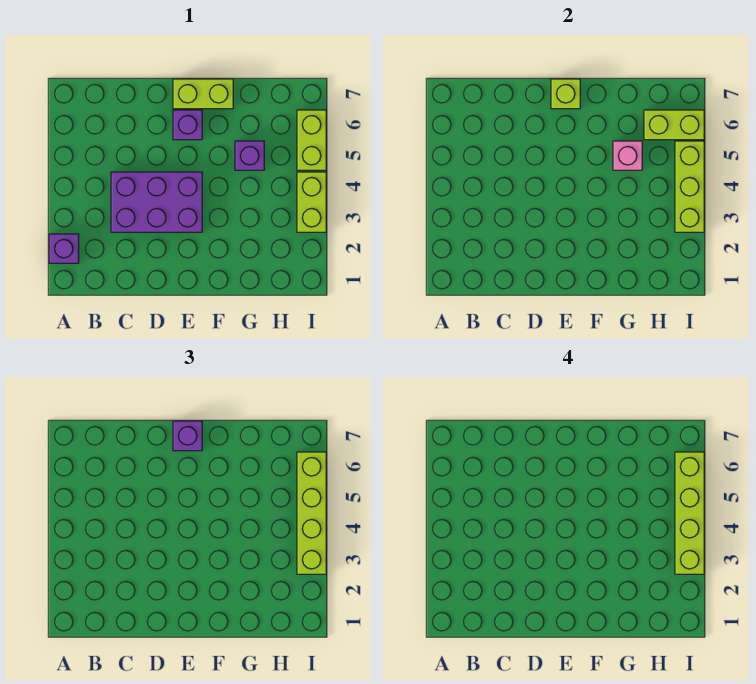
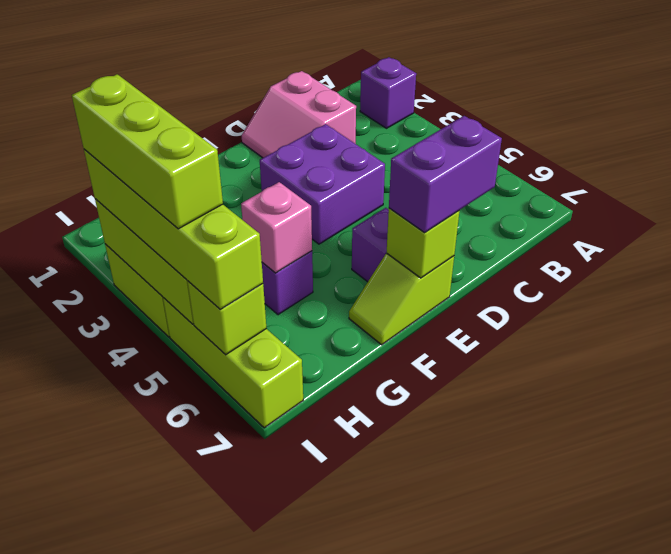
none -> pink 2x2 slope [242,71,356,158]
purple 2x3 brick [111,172,202,232] -> purple 2x2 brick [260,124,385,244]
lime 1x2 brick [173,79,233,109] -> lime 1x2 slope [349,254,454,345]
purple 1x1 brick [173,421,202,451] -> purple 1x2 brick [389,116,502,232]
lime 1x2 brick [644,110,704,140] -> lime 1x1 brick [188,281,267,355]
lime 1x4 brick [675,452,704,574] -> lime 1x3 brick [72,74,223,229]
lime 1x2 brick [297,110,326,170] -> lime 1x3 brick [163,298,303,428]

